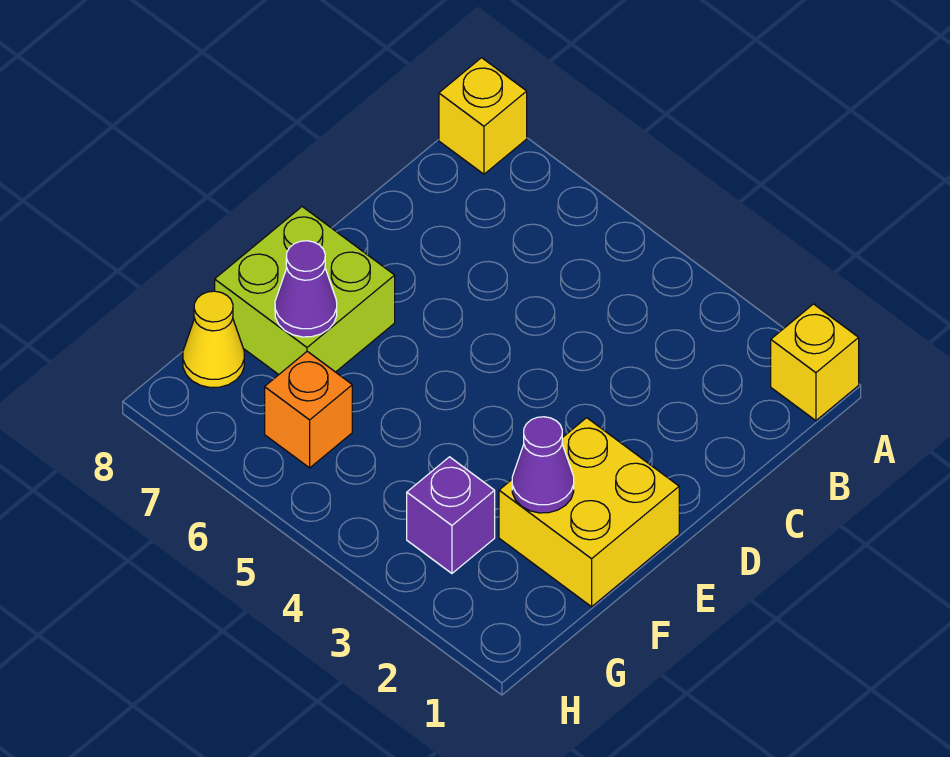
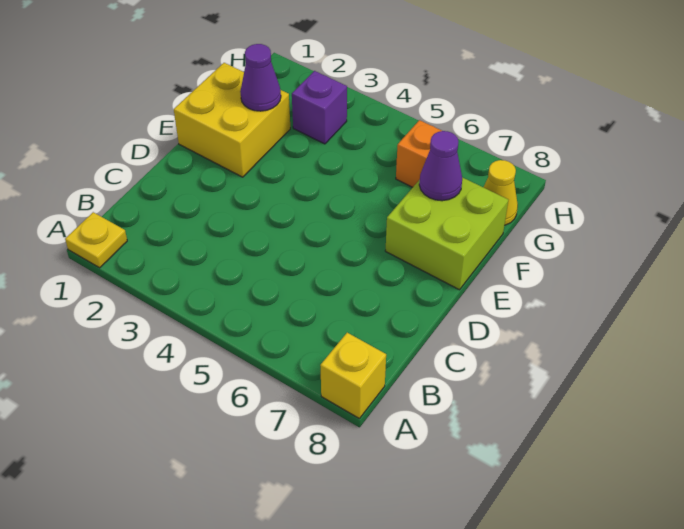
yellow 1x1 brick [771,304,859,421] -> yellow 1x1 plate [65,212,127,268]

